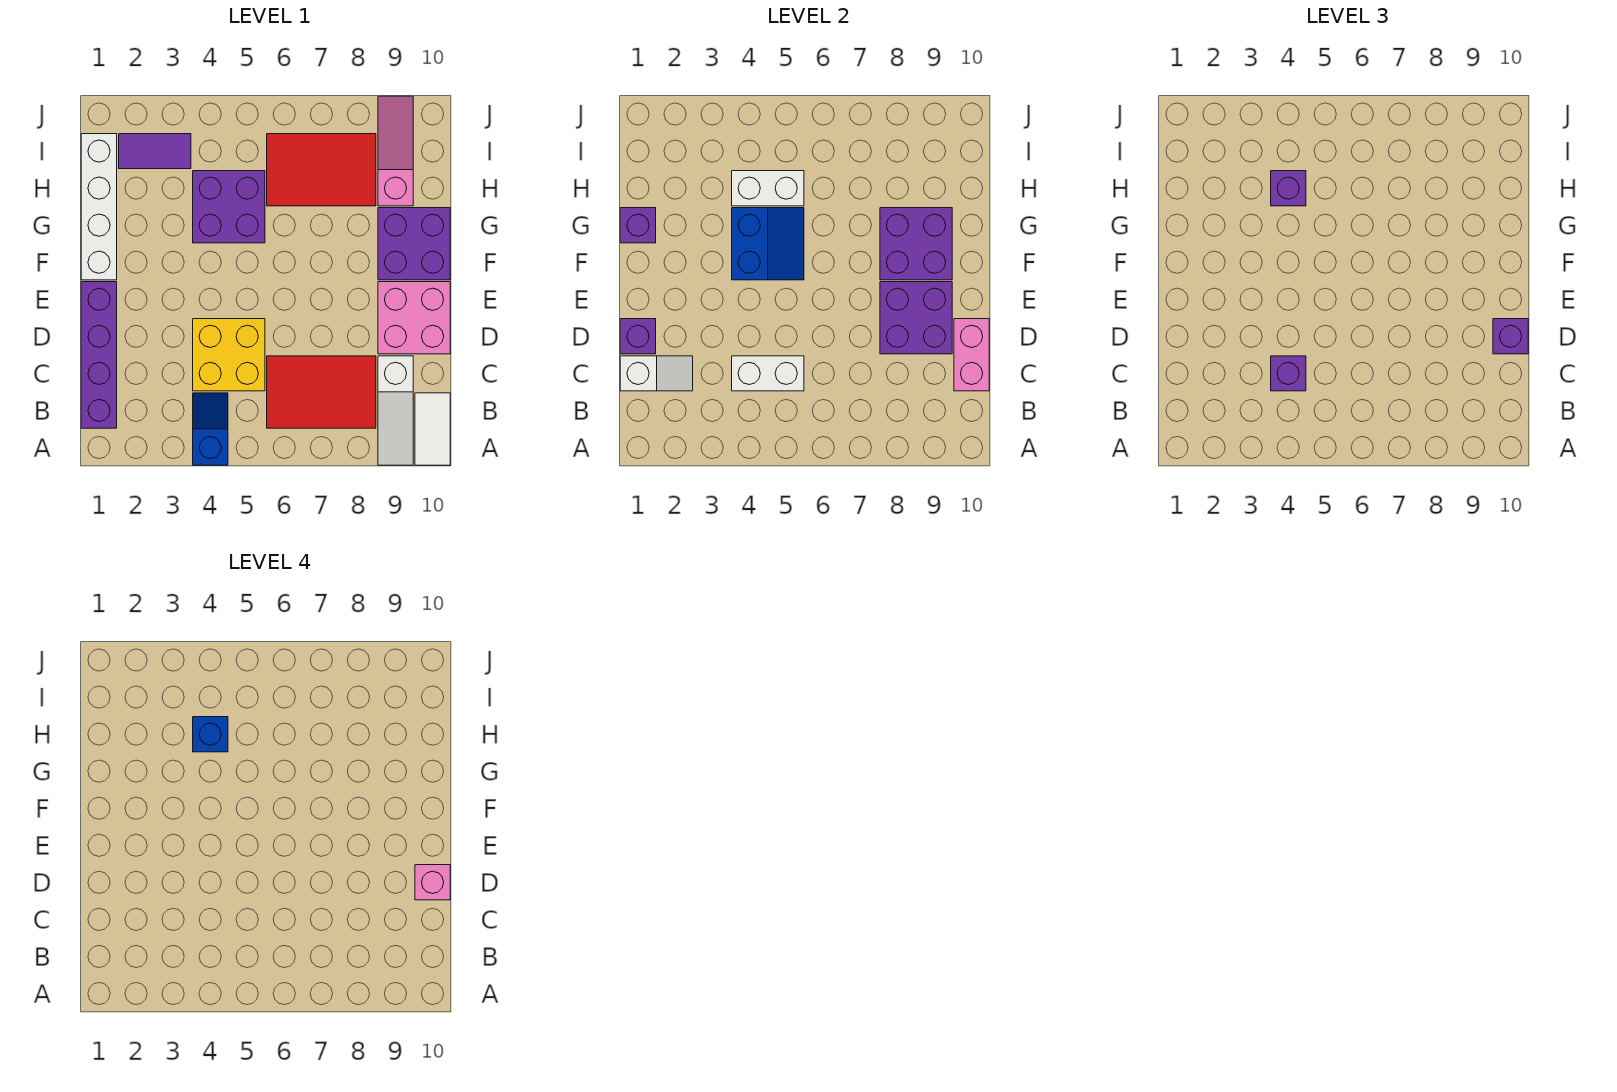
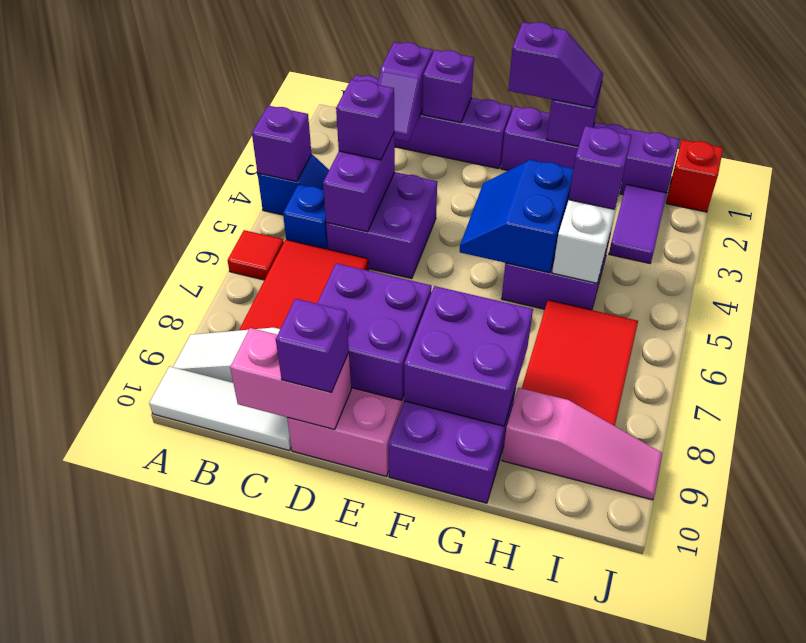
none -> purple 1x1 brick [252,106,312,182]
none -> red 1x1 tile [227,230,284,280]
white 1x2 tile [415,393,450,465] -> white 1x3 tile [149,366,291,451]
white 1x2 slope [620,356,693,391] -> purple 1x2 slope [378,42,433,141]
yellow 2x2 brick [193,319,265,391] -> purple 2x2 brick [326,172,437,279]
white 1x2 brick [732,356,804,391] -> purple 1x2 brick [323,133,395,232]
pink 1x1 brick [415,865,450,900] -> none
white 1x4 brick [81,134,117,280] -> purple 1x4 brick [501,106,680,195]
none -> purple 1x2 slope [508,22,603,107]
blue 2x2 slope [732,208,804,280] -> blue 2x2 slope turned to [460,160,574,273]
blue 1x1 brick [193,717,228,752] -> blue 1x1 brick moved to [283,184,328,249]
none -> red 1x1 brick [666,140,723,212]

